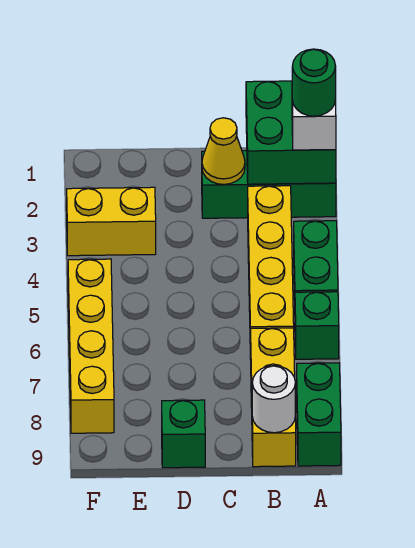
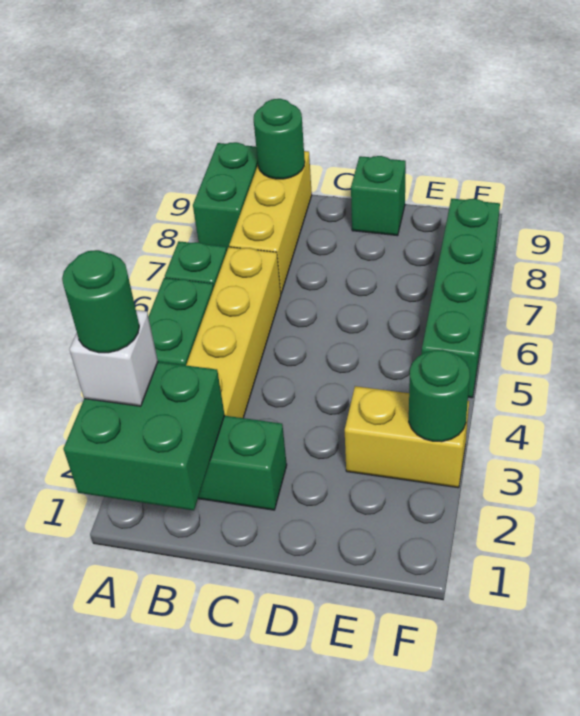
white 1x1 round brick [252,366,295,433] -> green 1x1 round brick [253,99,305,179]
yellow 1x1 cone [202,118,245,184] -> none
none -> green 1x1 round brick [409,350,470,442]
yellow 1x4 brick [68,259,114,433] -> green 1x4 brick [422,199,500,398]

